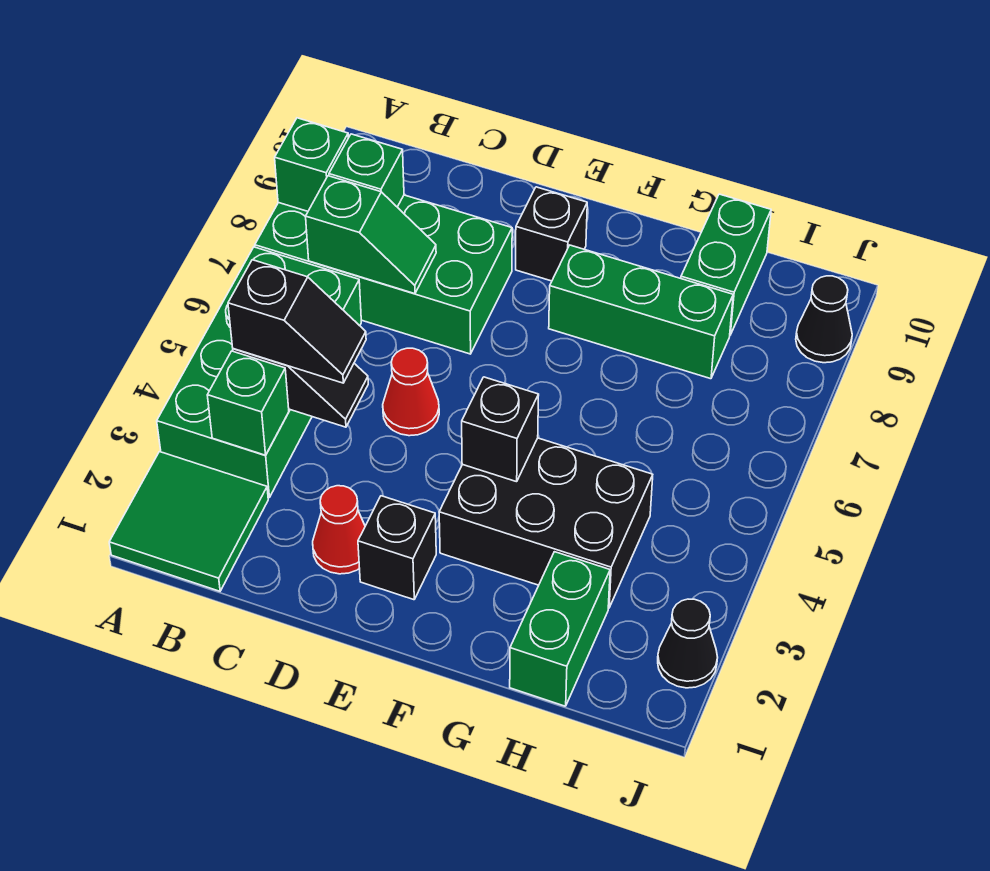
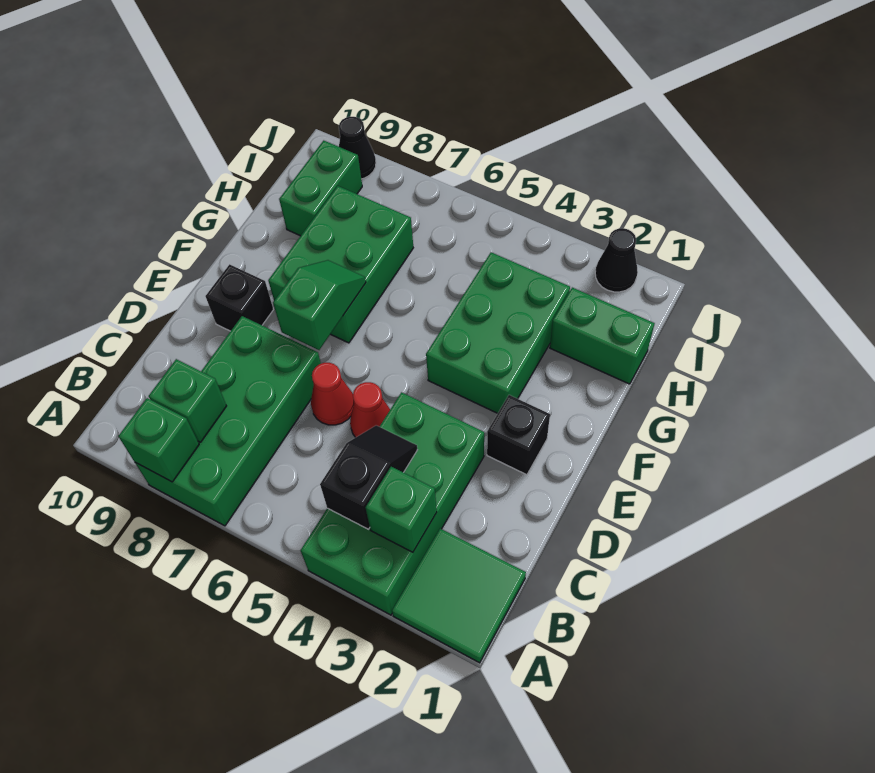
green 2x4 brick [157,247,361,497] -> green 2x4 brick turned to [301,392,484,615]
black 1x2 slope [228,260,366,383] -> none
green 1x2 slope [306,176,436,294] -> green 1x2 slope moved to [273,260,366,350]
red 1x1 cone [313,486,365,574] -> red 1x1 cone moved to [311,363,354,425]
black 2x3 brick [439,438,653,608] -> green 2x3 brick [426,252,570,413]
black 1x1 brick [462,377,539,482] -> none
green 1x3 brick [549,245,733,379] -> green 2x3 brick [268,186,413,343]
green 1x2 brick [681,194,771,335] -> green 1x2 brick turned to [279,141,362,236]

